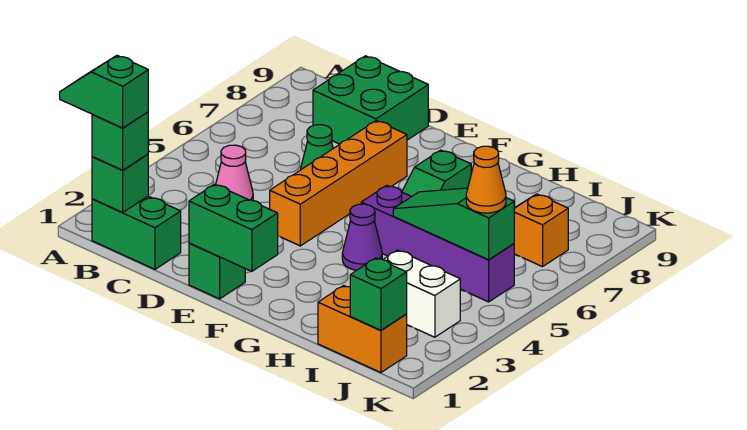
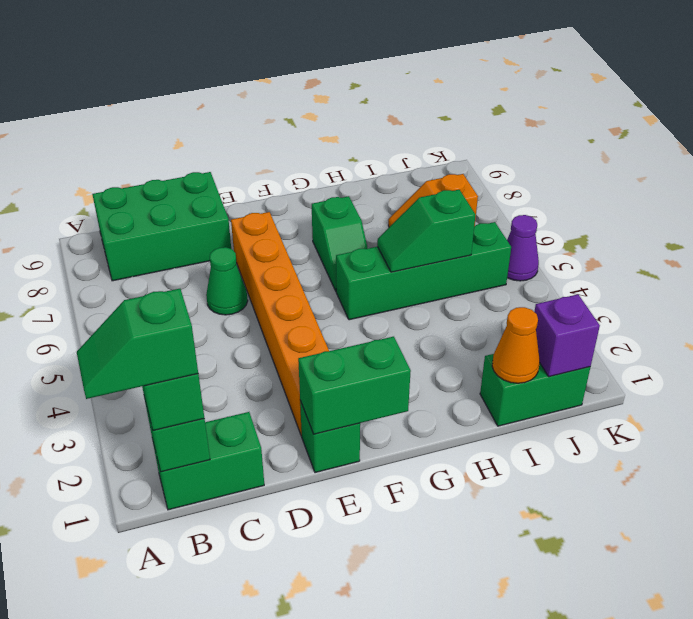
pink 1x1 cone [216,145,253,200] -> none
green 2x2 brick [313,56,428,144] -> green 2x3 brick [92,172,231,281]
orange 1x4 brick [270,121,407,246] -> orange 1x6 brick [231,212,329,436]
purple 1x1 cone [342,204,382,271] -> purple 1x1 cone moved to [507,215,539,281]
purple 1x4 brick [361,186,514,302] -> green 1x4 brick [336,222,511,320]
green 1x3 slope [393,188,514,260] -> green 1x2 slope [377,190,475,272]
orange 1x2 brick [318,285,407,373] -> green 1x2 brick [480,354,590,426]
white 1x2 brick [383,250,460,337] -> none
green 1x1 brick [350,258,407,330] -> purple 1x1 brick [534,294,600,377]
orange 1x1 cone [466,146,506,213] -> orange 1x1 cone moved to [492,307,540,383]

